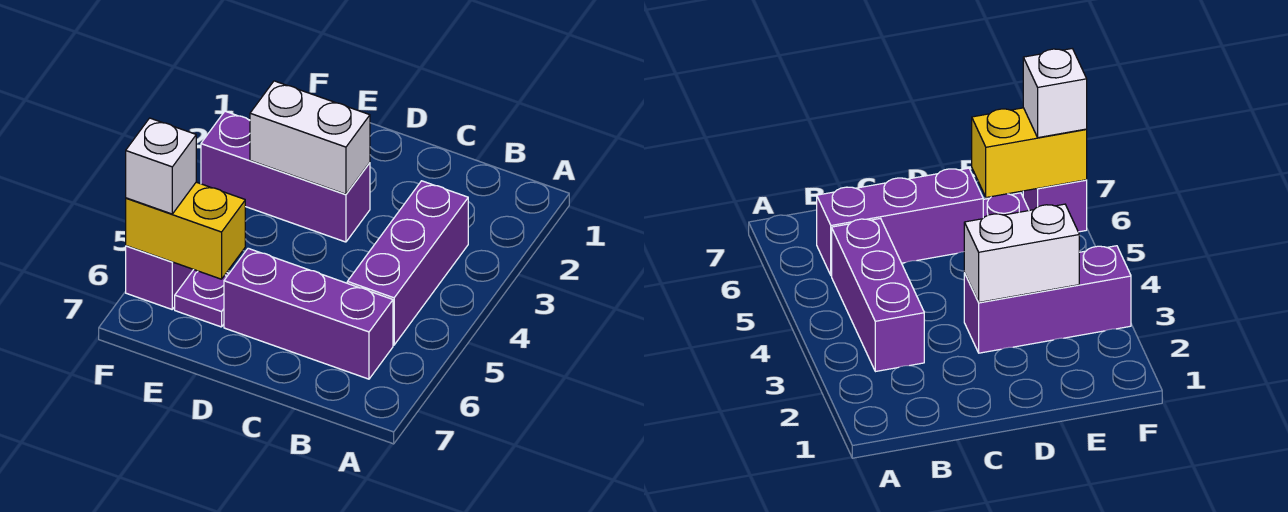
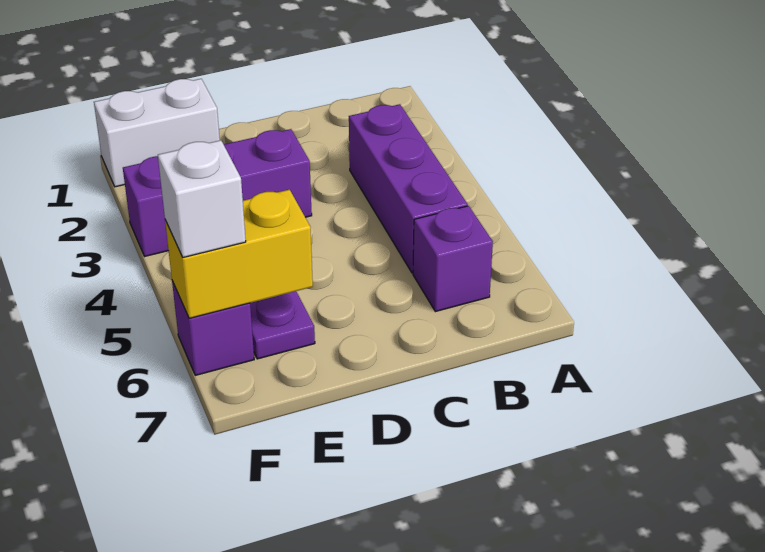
purple 1x3 brick [224,248,393,379] -> purple 1x1 brick [413,206,493,312]
white 1x2 brick [250,81,370,194] -> white 1x2 brick moved to [94,79,220,187]

